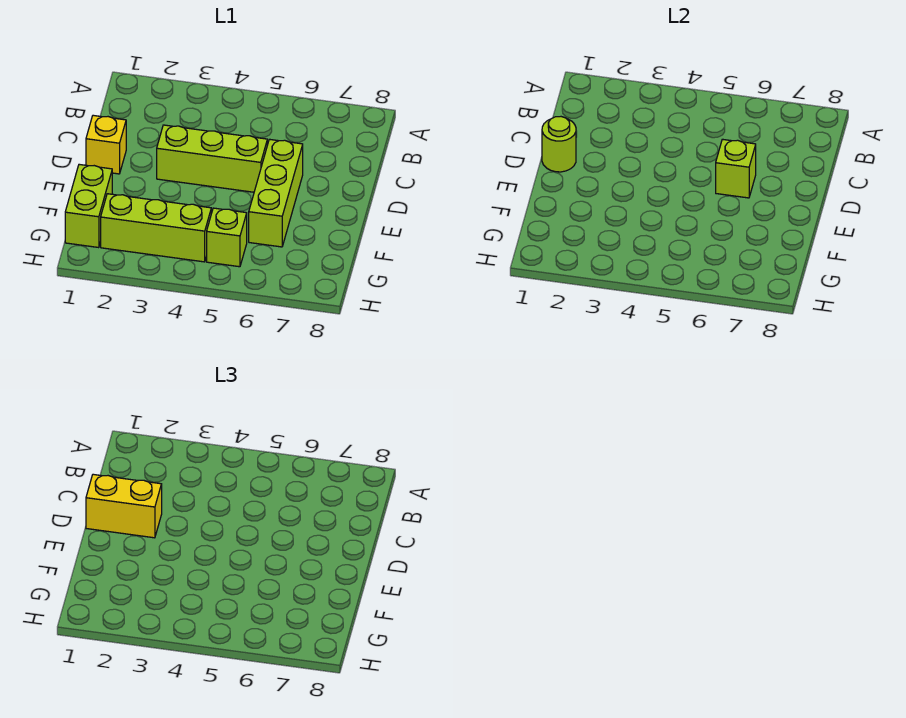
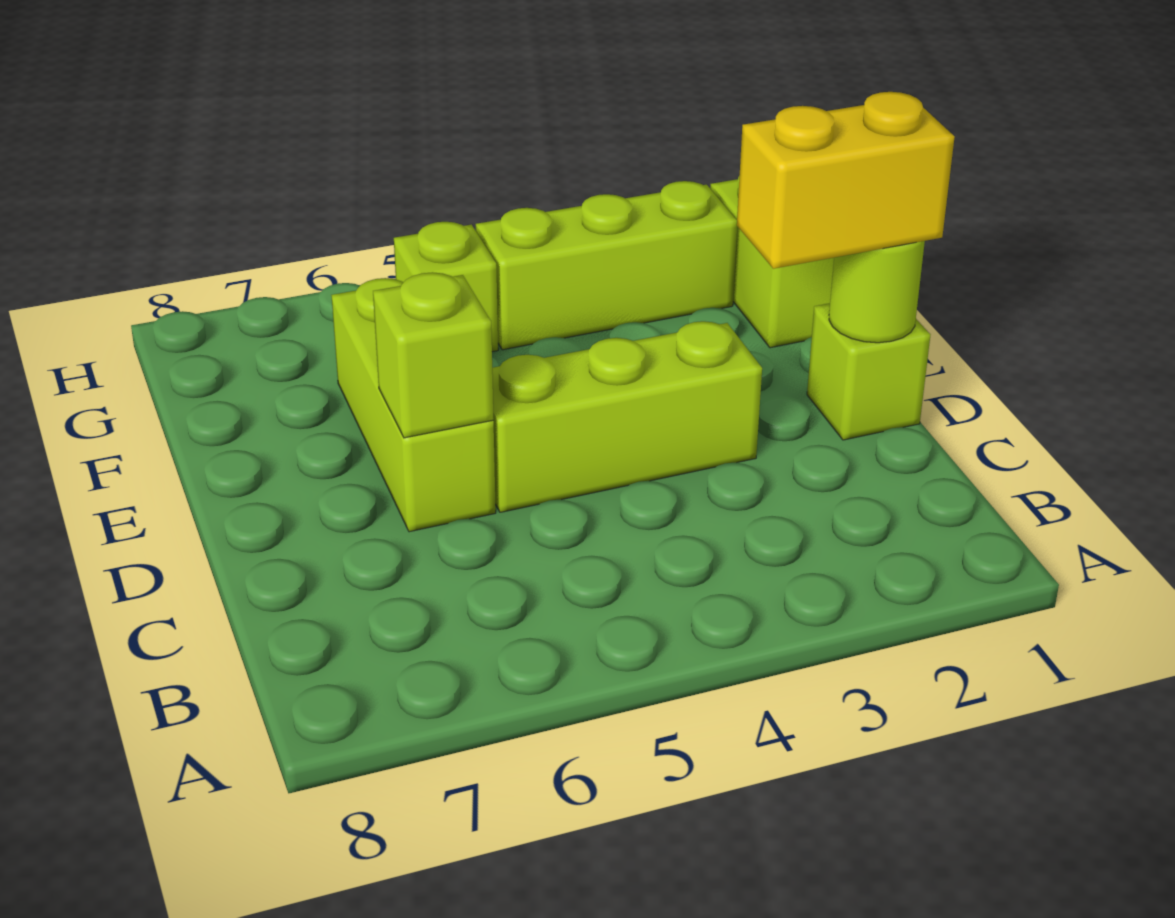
yellow 1x1 brick [86,115,126,174] -> lime 1x1 brick [807,303,930,440]

